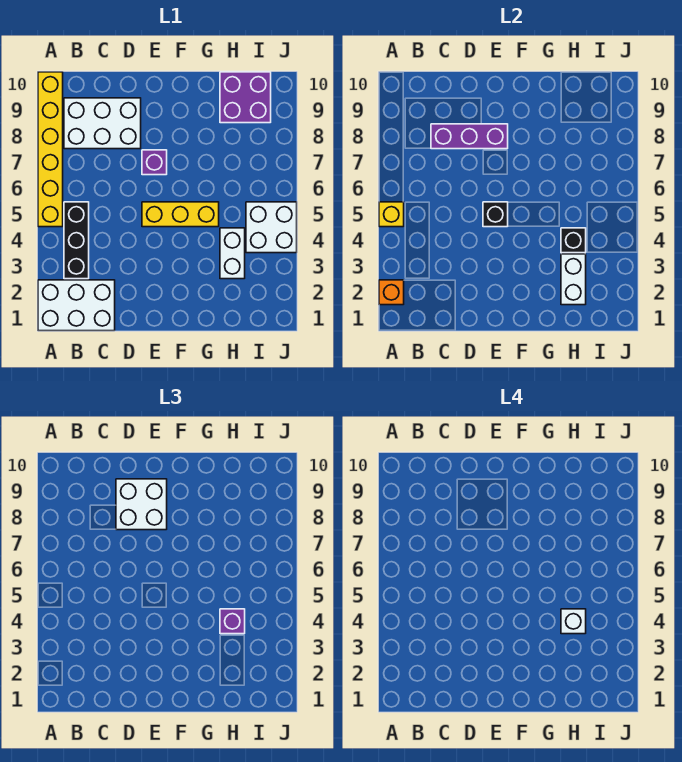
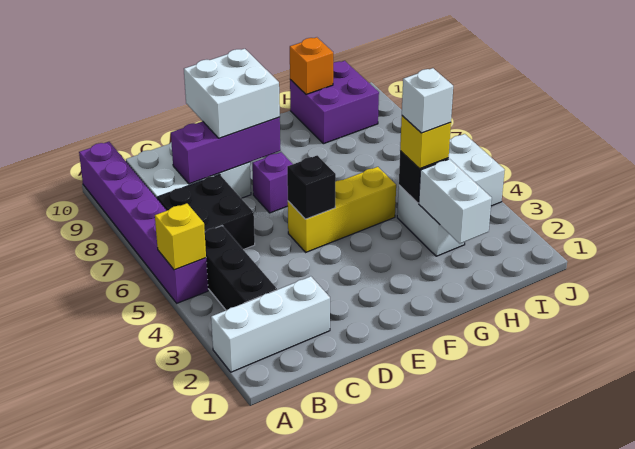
white 2x3 brick [38,280,115,331] -> white 1x3 brick [211,276,330,372]
orange 1x1 brick [379,280,404,305] -> orange 1x1 brick moved to [290,37,333,94]
yellow 1x6 brick [38,72,63,227] -> purple 1x6 brick [79,142,208,303]
none -> black 2x2 brick [158,175,255,250]
purple 1x1 brick [220,609,245,634] -> yellow 1x1 brick [400,116,451,169]

